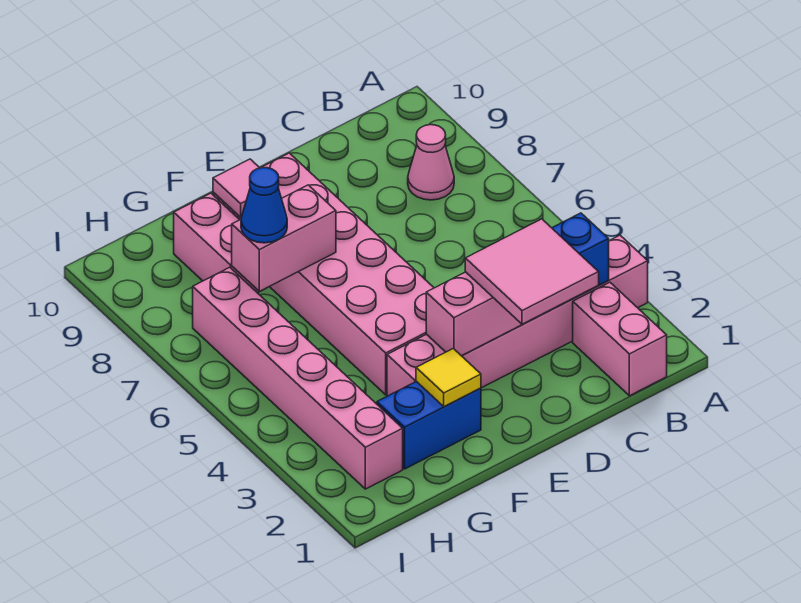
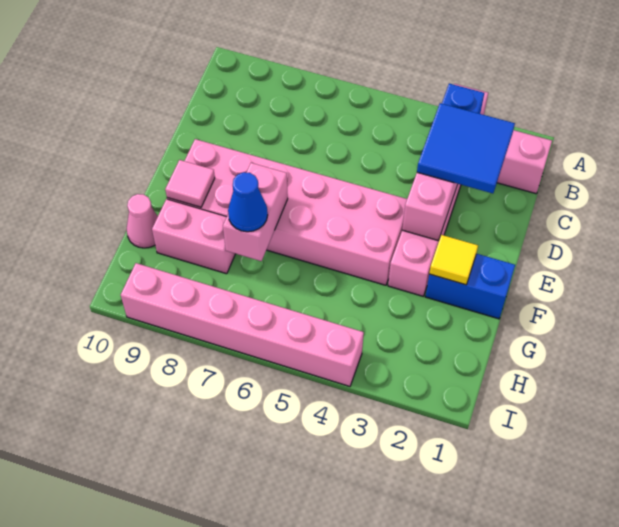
pink 1x1 cone [408,125,454,200] -> pink 1x1 cone moved to [127,194,158,248]
pink 2x2 tile [465,219,599,324] -> blue 2x2 tile [417,103,515,193]
blue 1x2 brick [377,381,481,469] -> blue 1x2 brick turned to [425,254,515,319]
pink 1x6 brick [193,267,403,489] -> pink 1x6 brick moved to [121,263,364,386]

